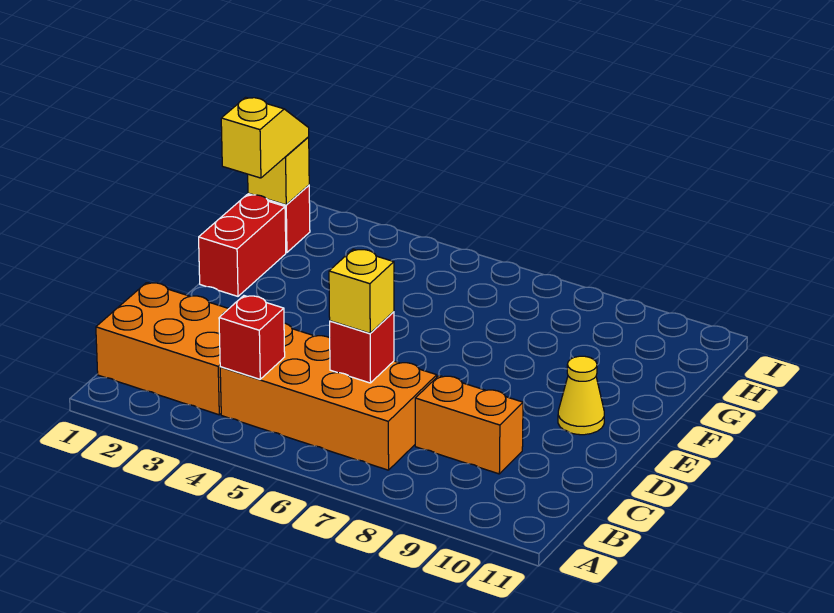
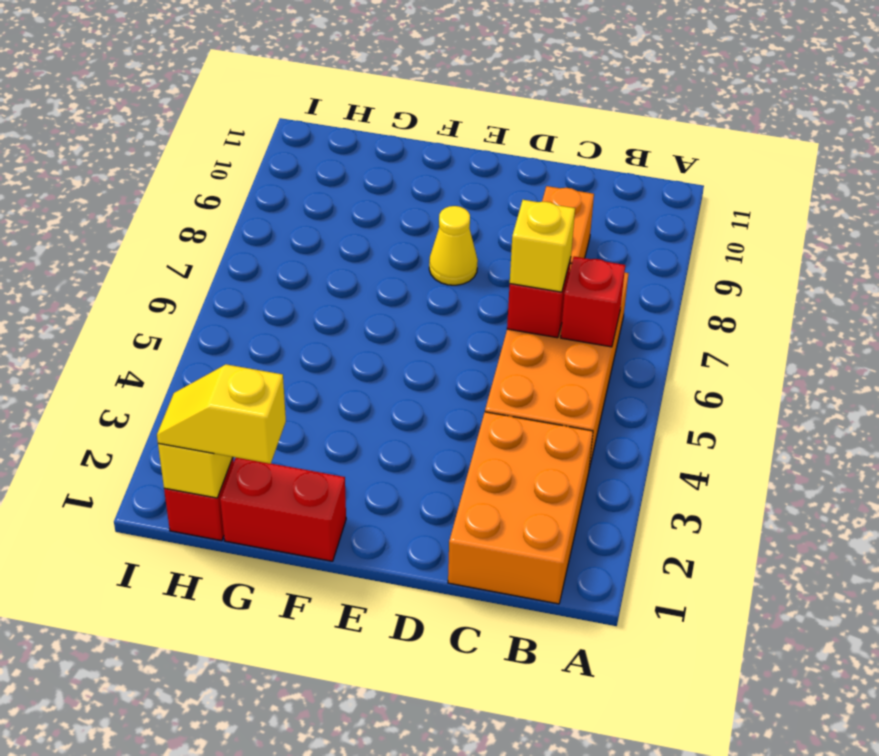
red 1x1 brick [219,296,285,379] -> red 1x1 brick moved to [561,257,625,347]
yellow 1x1 cone [558,356,604,435] -> yellow 1x1 cone moved to [429,206,478,285]

